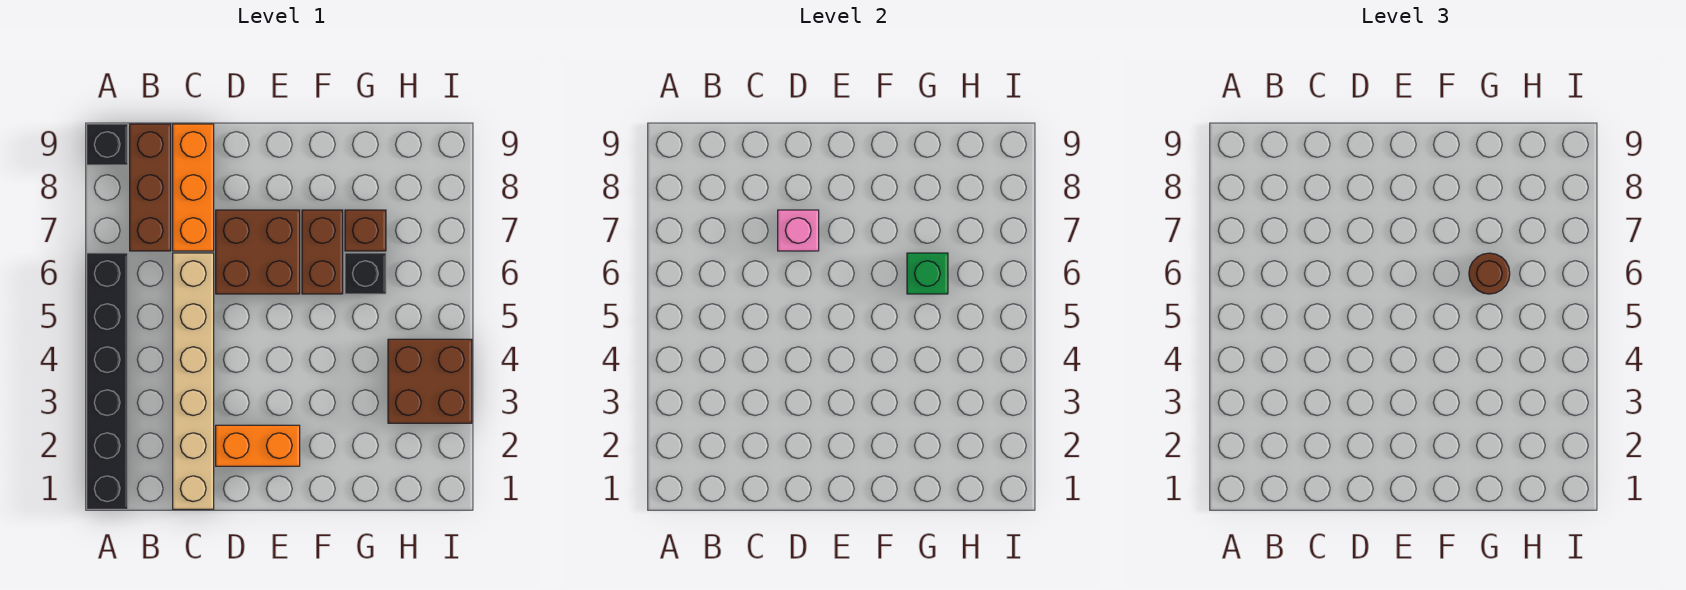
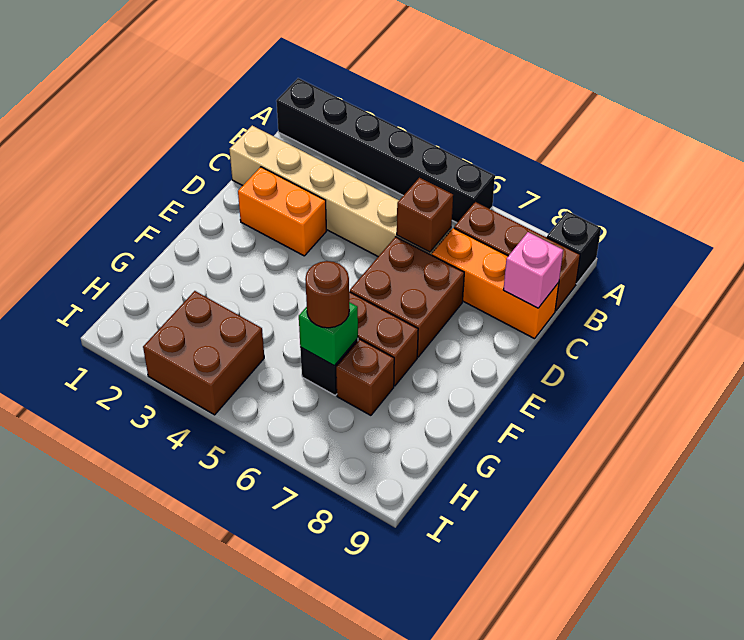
none -> brown 1x1 brick [397,178,453,252]
orange 1x2 brick [216,425,300,466] -> orange 1x2 brick turned to [238,167,326,256]
pink 1x1 brick [778,210,819,251] -> pink 1x1 brick moved to [503,232,563,308]

